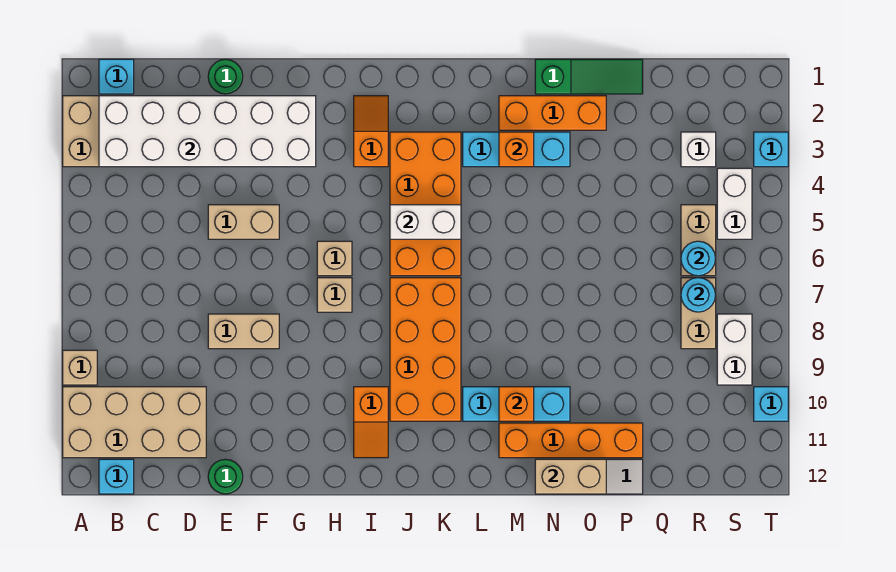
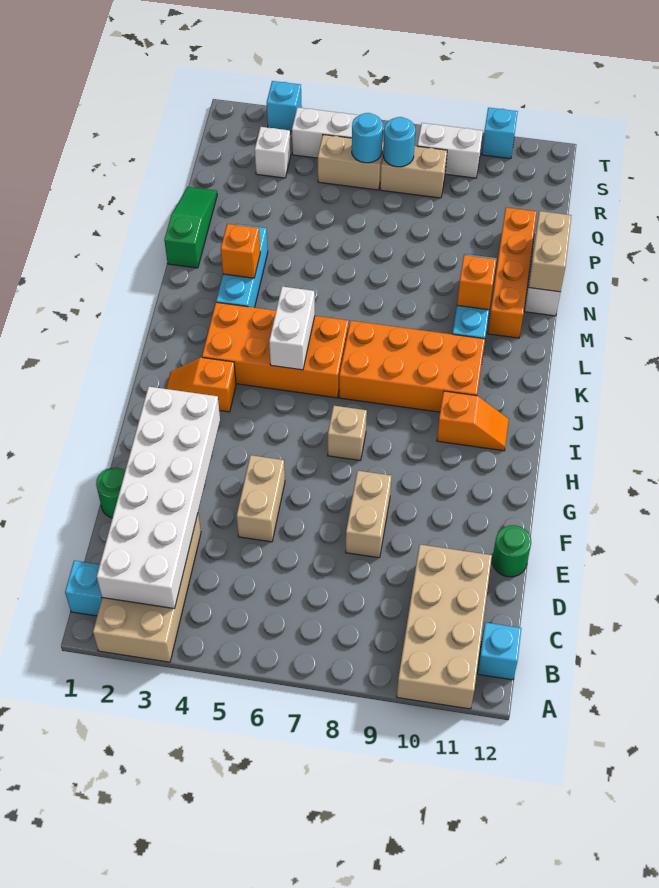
tan 1x1 brick [63,350,97,385] -> none
tan 1x1 brick [317,241,352,276] -> none
orange 1x3 brick [499,96,606,130] -> none

